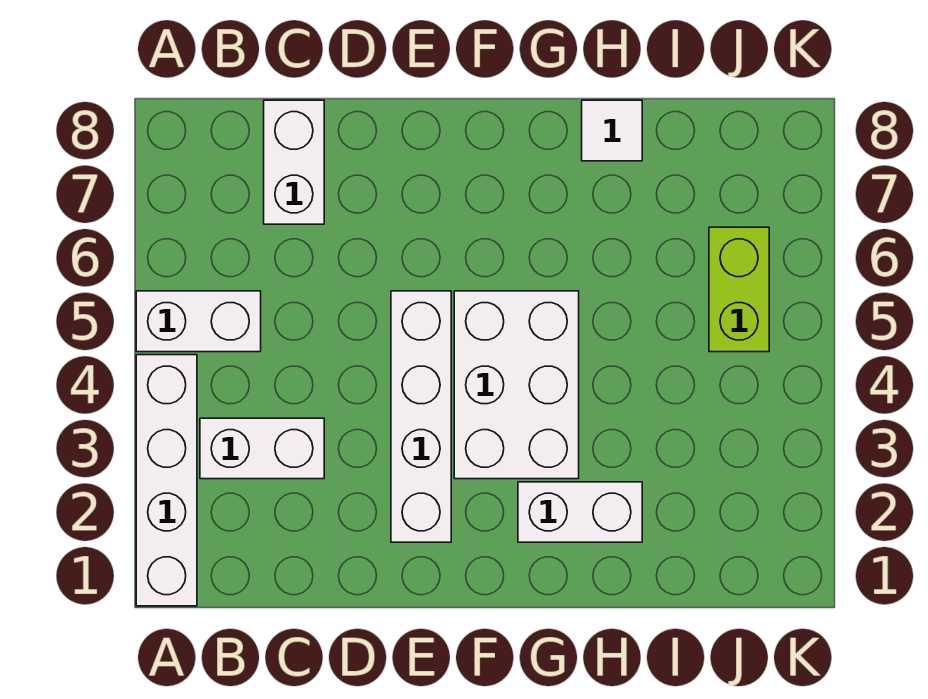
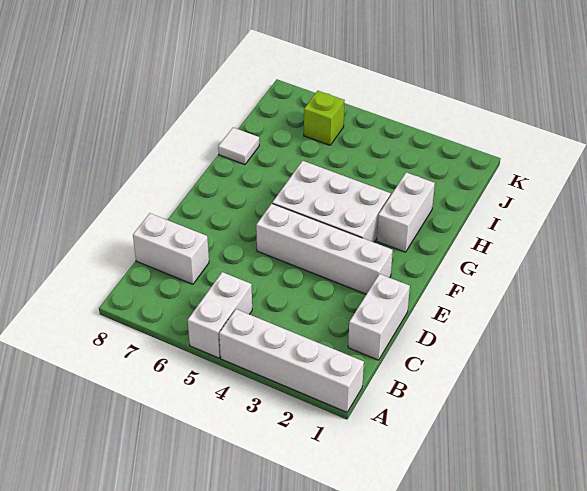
white 1x2 brick [200,418,324,479] -> white 1x2 brick moved to [348,274,410,360]
lime 1x2 brick [709,227,769,352] -> lime 1x1 brick [304,91,345,145]

